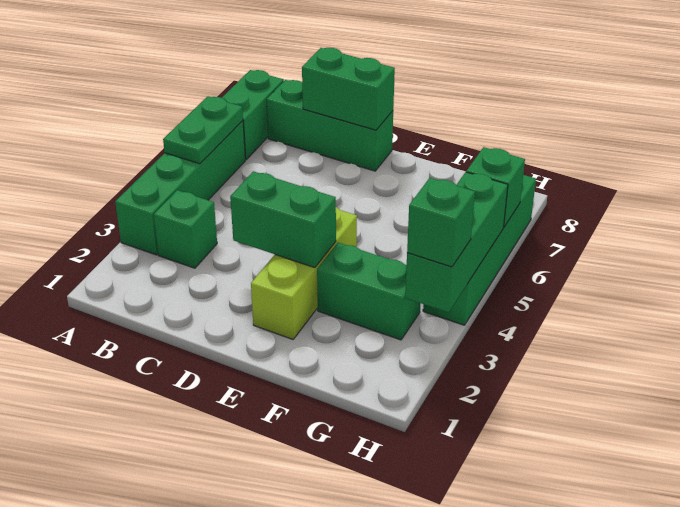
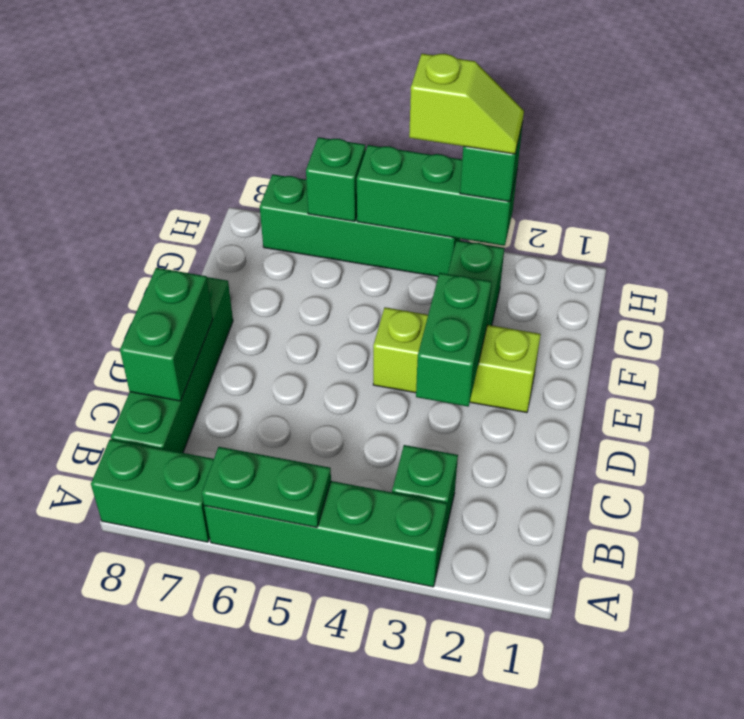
green 1x3 brick [267,80,393,171] -> green 1x4 brick [111,277,233,453]
none -> lime 1x2 slope [409,54,524,154]

